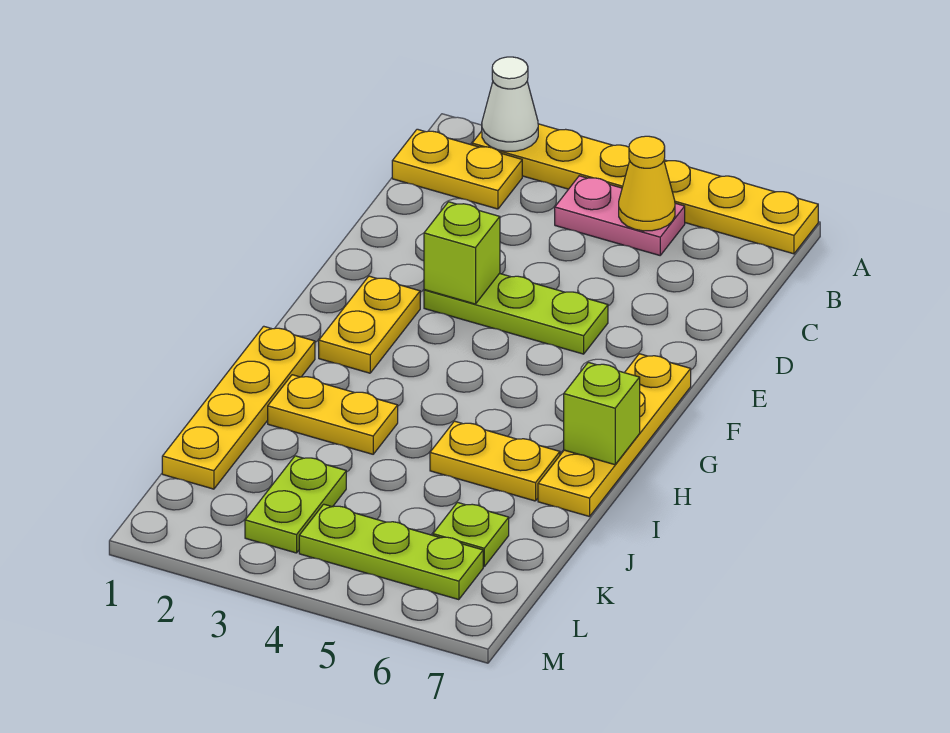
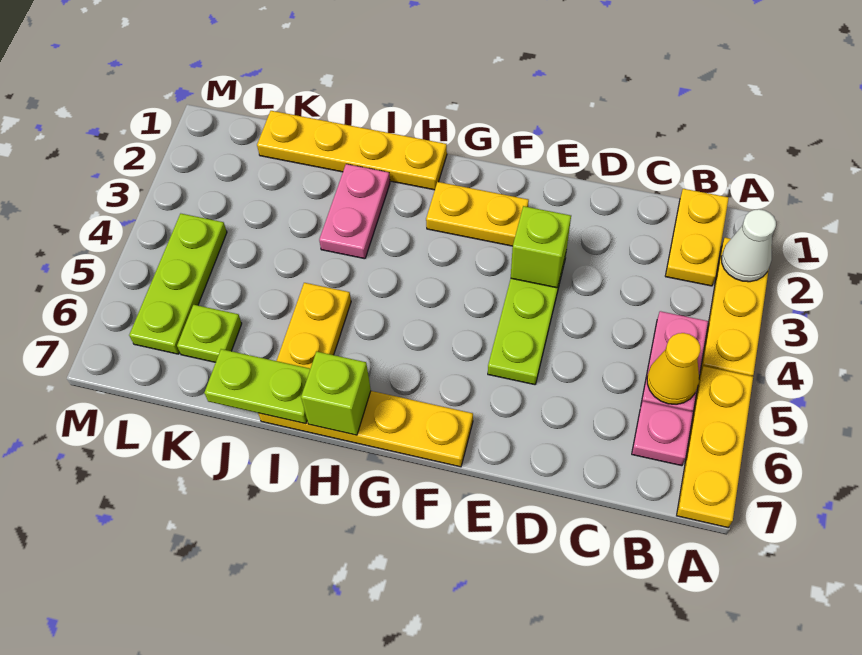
none -> pink 1x1 plate [632,401,693,466]
yellow 1x2 plate [268,375,398,454] -> pink 1x2 plate [319,164,390,259]
lime 1x2 plate [245,456,346,553] -> lime 1x2 plate moved to [204,349,310,424]

